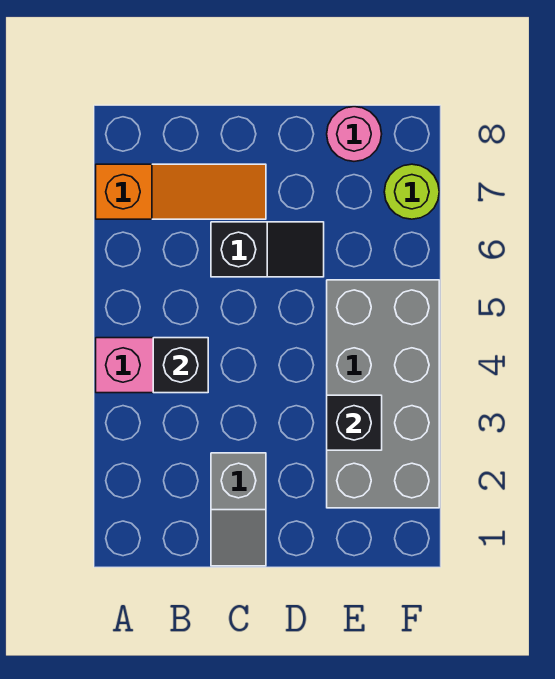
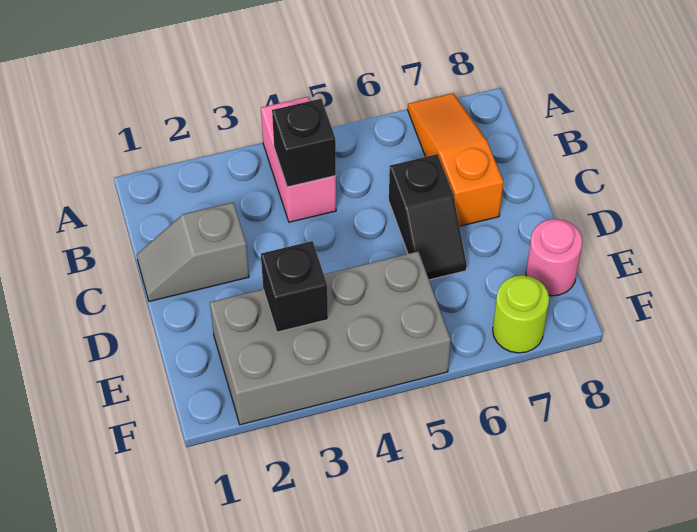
orange 1x3 slope [96,164,266,219] -> orange 1x3 slope turned to [408,93,503,226]

